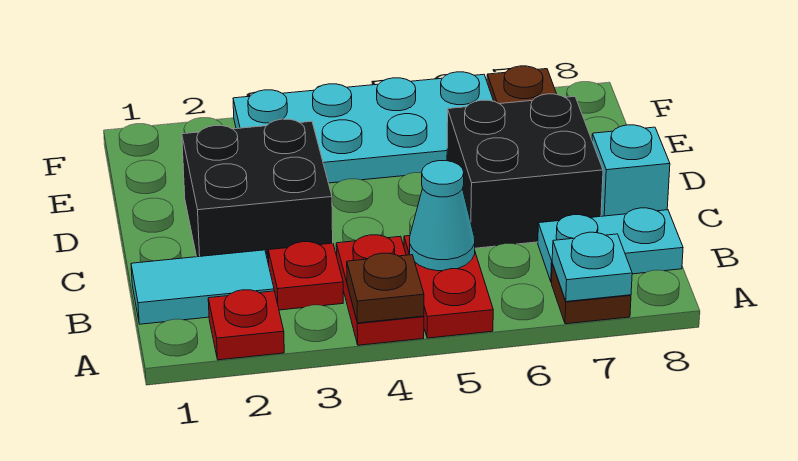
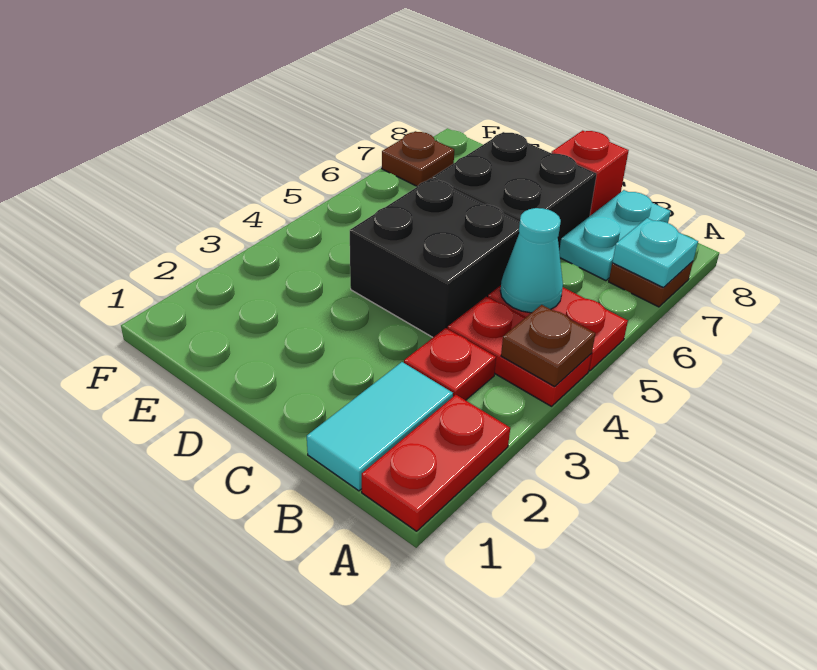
red 1x1 plate [208,290,284,360] -> red 1x2 plate [362,395,510,531]
black 2x2 brick [182,119,333,265] -> black 2x2 brick moved to [350,178,520,337]
cyan 1x1 brick [592,125,670,216] -> red 1x1 brick [552,131,629,216]
cyan 2x4 plate [233,72,493,183] -> none

